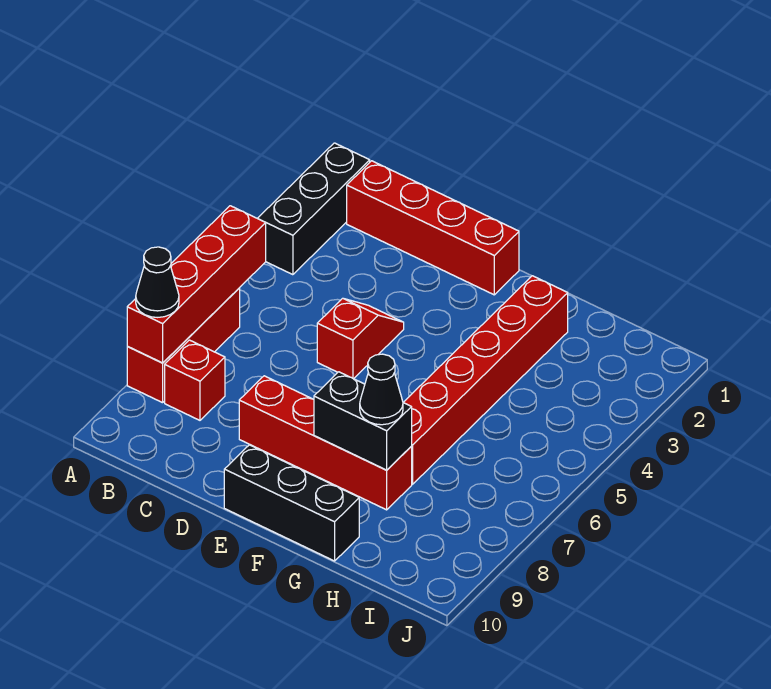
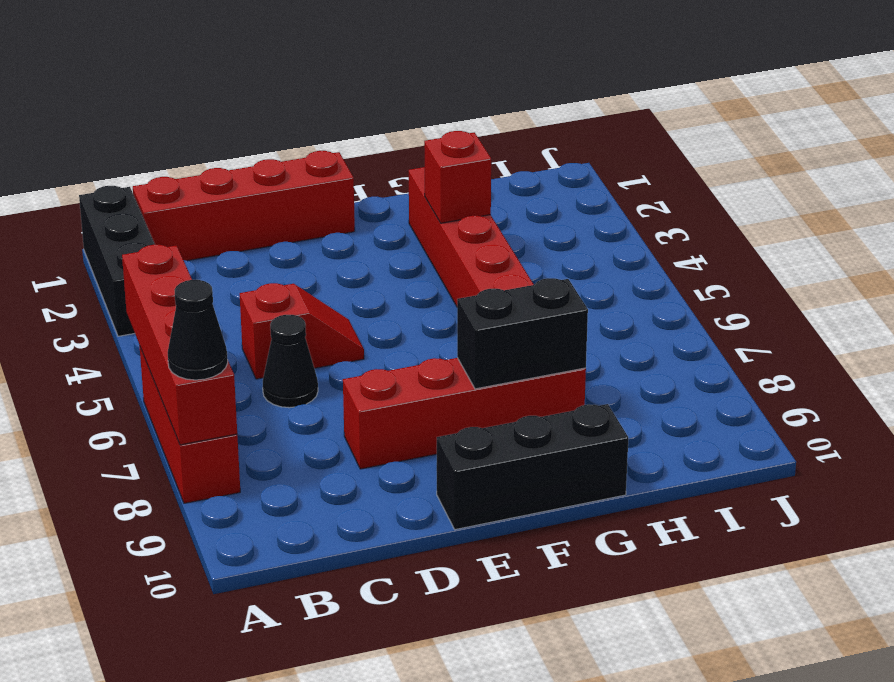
red 1x1 brick [165,340,225,420] -> red 1x1 brick moved to [424,131,491,223]
red 1x2 slope [317,298,404,379] -> red 1x2 slope turned to [240,283,364,379]
black 1x1 cone [360,354,403,425] -> black 1x1 cone moved to [263,315,318,408]

